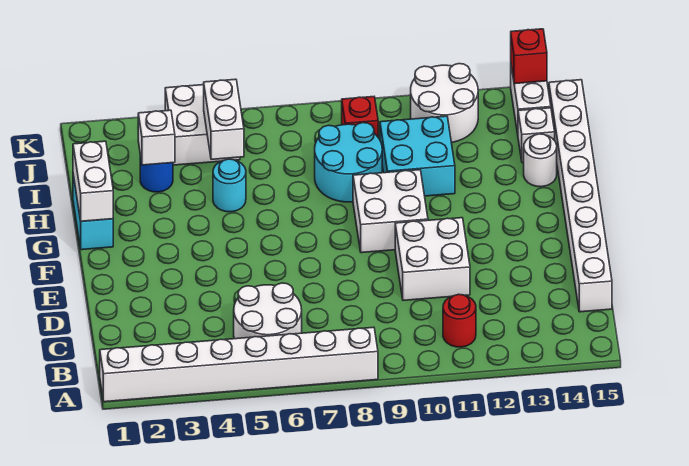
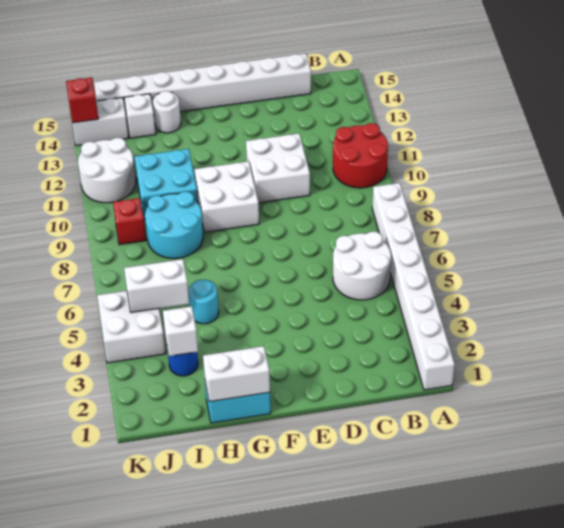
red 1x1 round brick [443,294,476,347] -> red 2x2 round brick [333,123,388,188]

